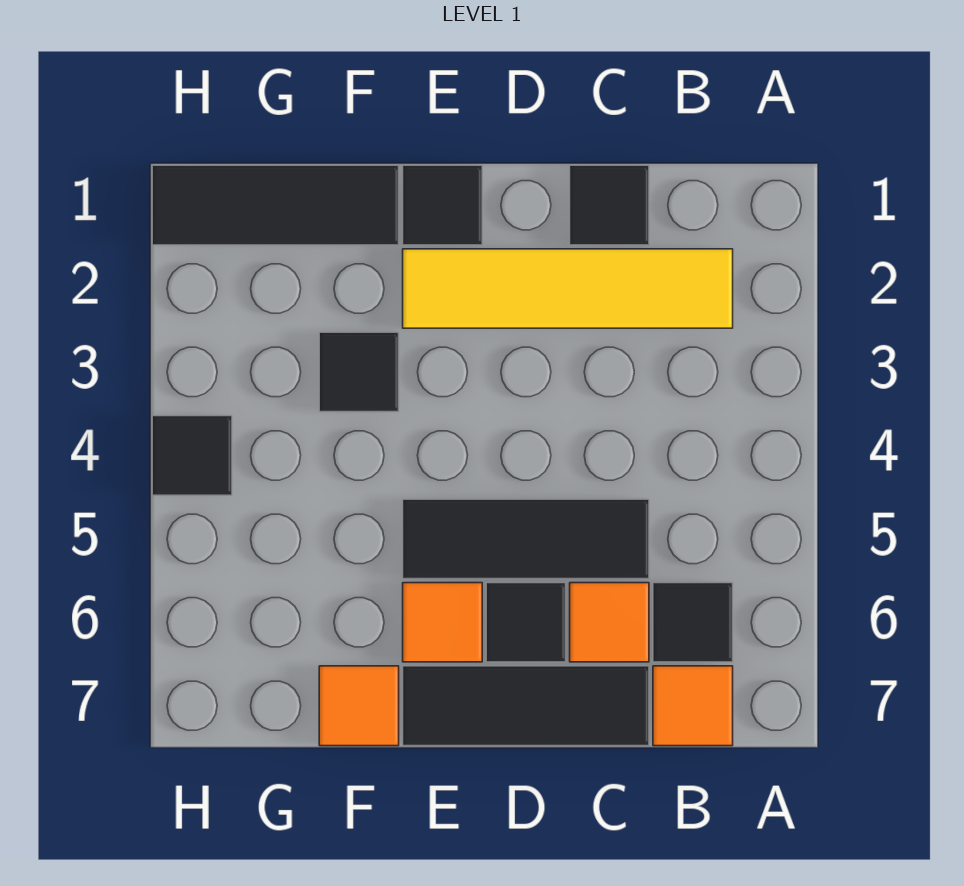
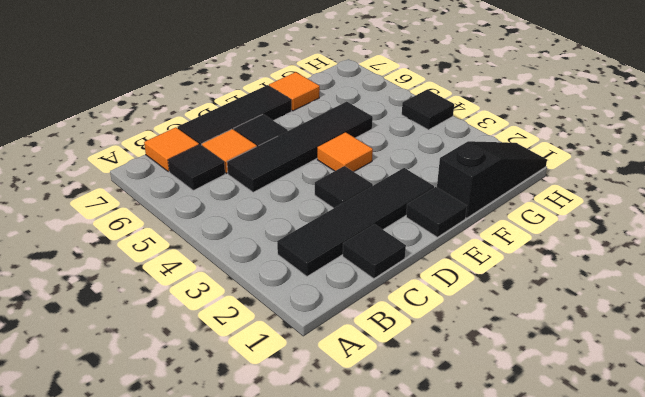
yellow 1x4 tile [403,249,733,328] -> black 1x4 tile [277,168,434,276]
black 1x3 tile [403,499,649,579] -> black 1x4 tile [227,102,373,192]
orange 1x1 tile [403,583,482,662] -> orange 1x1 tile moved to [317,132,373,172]
black 1x3 tile [152,165,399,245] -> black 1x3 slope [437,141,547,218]
black 1x1 tile [319,332,399,412] -> black 1x1 tile moved to [315,166,373,208]

